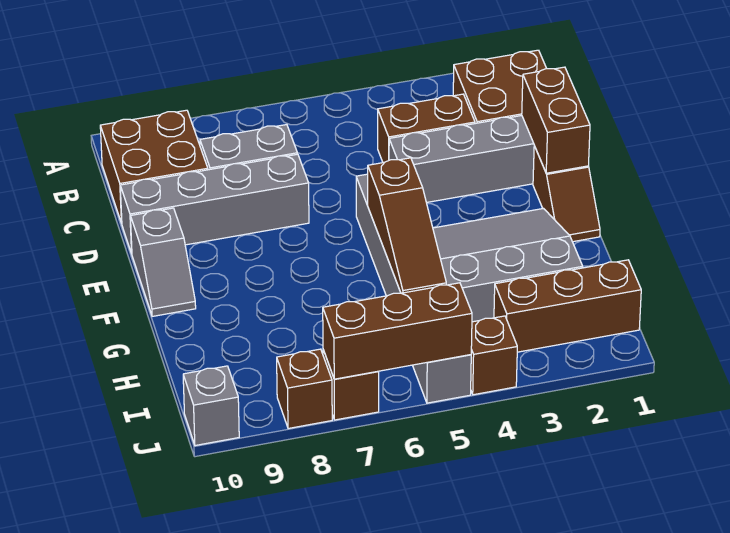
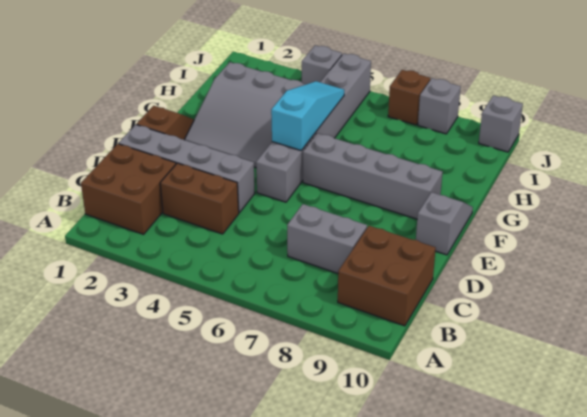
brown 1x2 brick [522,67,590,173] -> none
grey 1x4 brick [120,154,309,254] -> grey 1x4 brick moved to [303,133,443,219]
brown 1x3 slope [368,158,446,293] -> cyan 1x3 slope [271,81,344,150]
brown 1x3 brick [494,260,641,352] -> none
brown 1x1 brick [471,316,517,395] -> grey 1x1 brick [302,45,342,84]
brown 1x3 brick [323,283,472,379] -> none
brown 1x1 brick [277,349,332,429] -> grey 1x1 brick [418,78,461,134]

